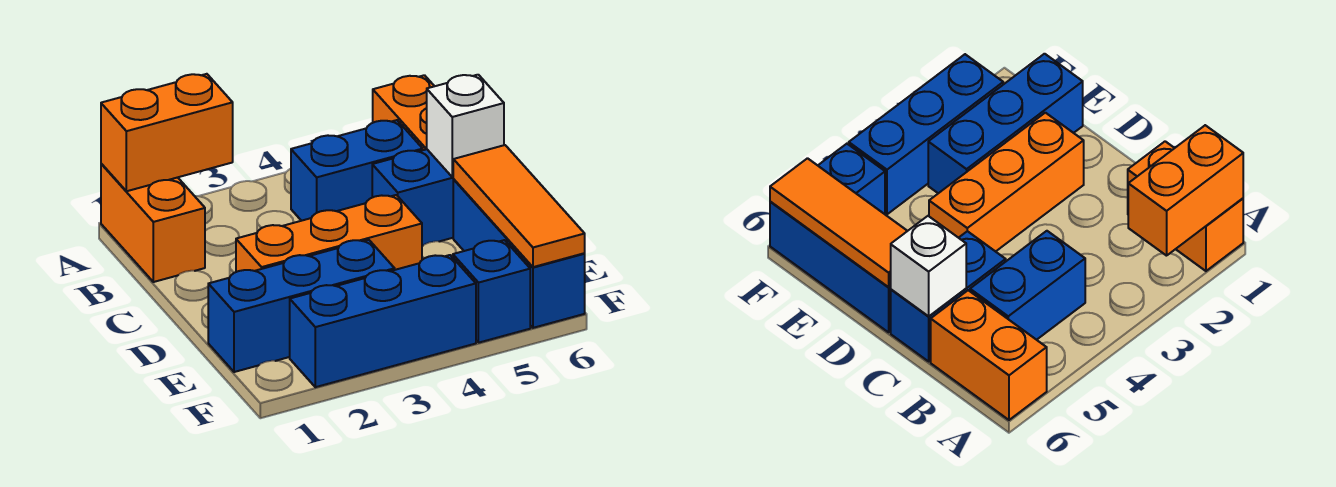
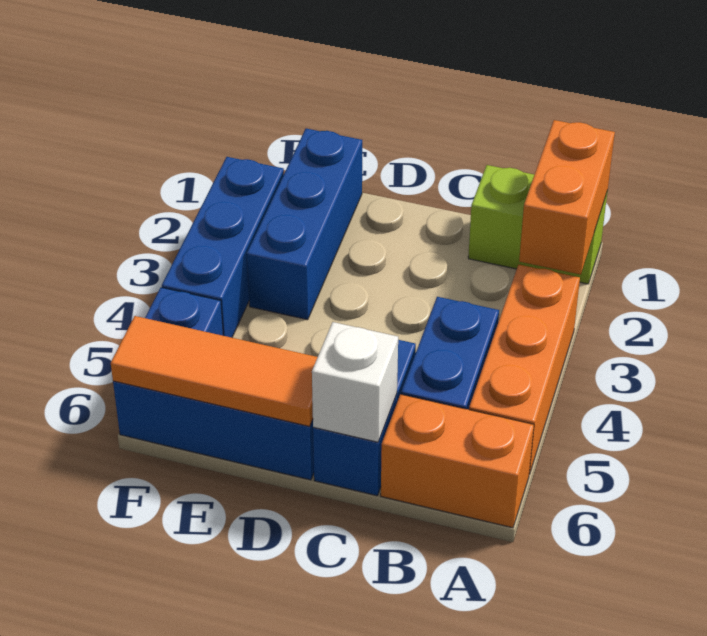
orange 1x2 brick [101,164,205,282] -> lime 1x2 brick [468,165,608,284]
orange 1x3 brick [236,195,422,272] -> orange 1x3 brick moved to [469,265,580,474]

